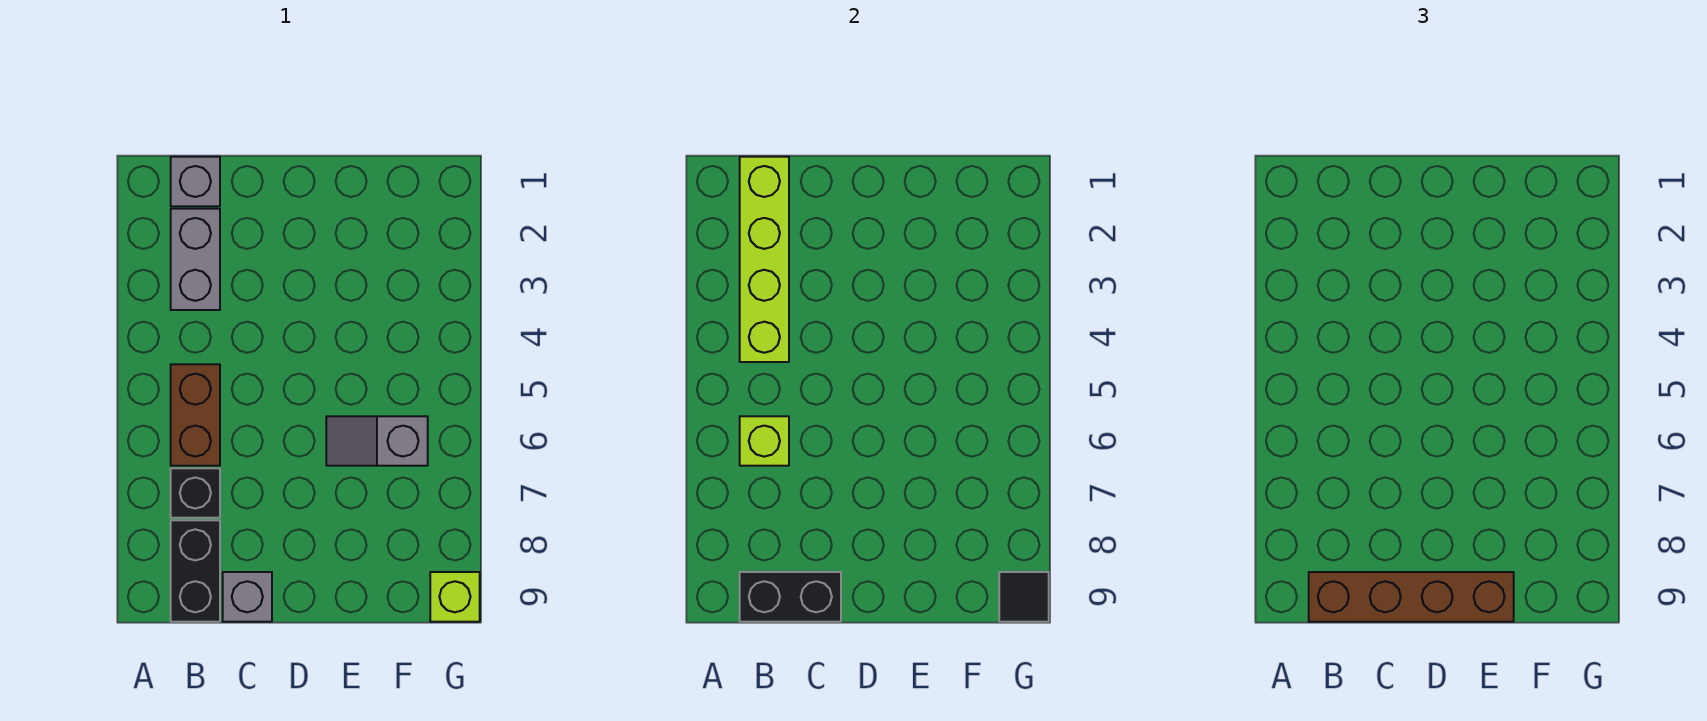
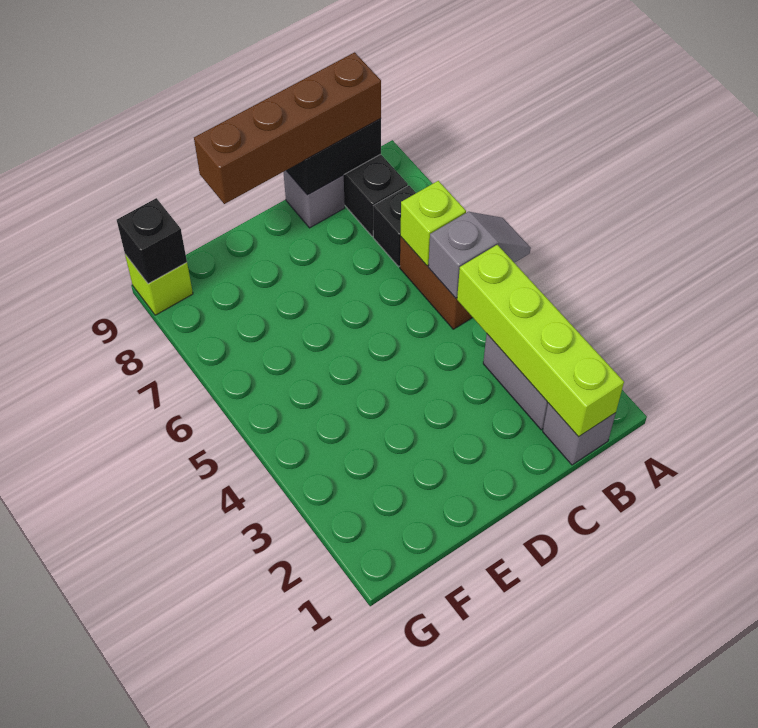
grey 1x2 slope [326,416,428,466] -> grey 1x2 slope moved to [428,212,531,298]
black 1x1 tile [999,572,1049,622] -> black 1x1 brick [117,198,187,284]

